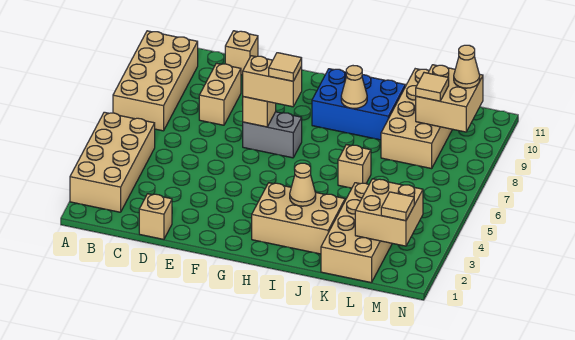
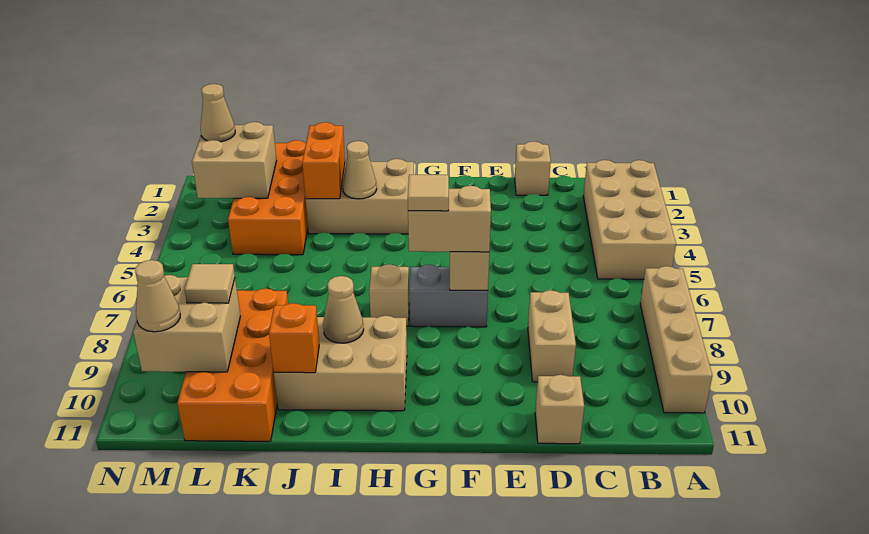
tan 2x4 brick [113,31,198,131] -> tan 1x4 brick [640,266,712,413]
blue 2x3 brick [312,69,405,140] -> tan 2x3 brick [274,316,407,411]
none -> orange 1x2 brick [302,122,345,199]
tan 1x1 brick [338,145,371,188] -> tan 1x1 brick moved to [369,264,409,326]
none -> orange 1x1 brick [269,303,319,373]
tan 2x4 brick [321,183,392,283] -> orange 2x4 brick [228,140,308,255]
tan 2x4 brick [381,69,452,169] -> orange 2x4 brick [177,289,288,441]
tan 1x1 tile [381,192,414,221] -> tan 1x1 cone [200,84,235,142]

